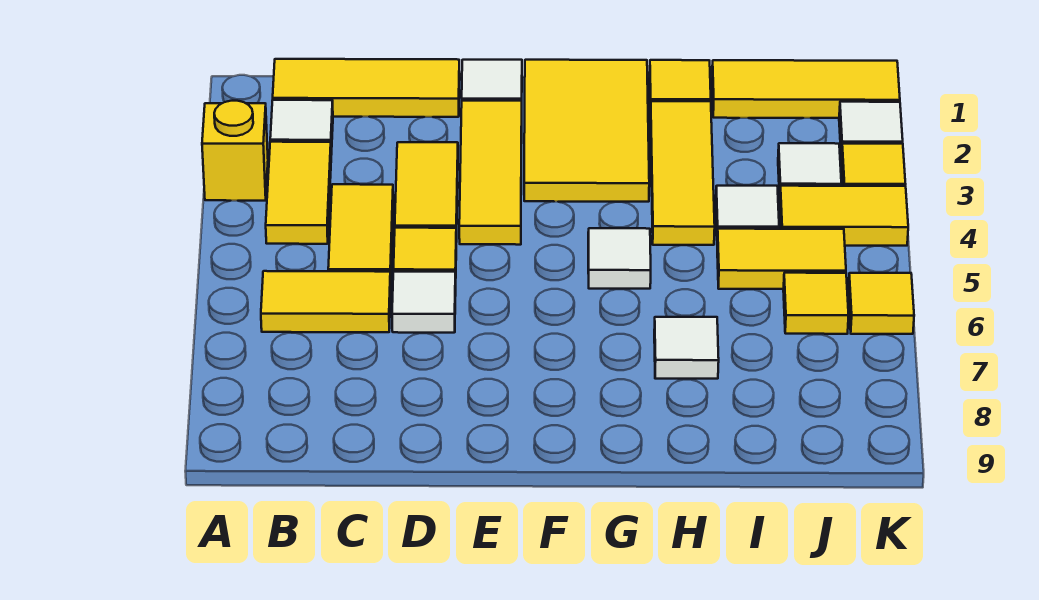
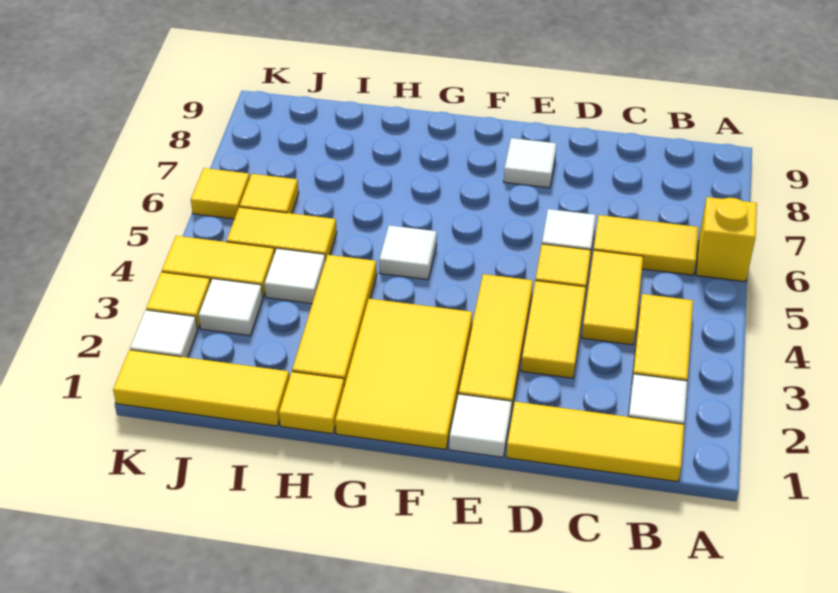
yellow 1x1 brick [202,101,268,201] -> yellow 1x1 brick moved to [696,197,757,282]
white 1x1 tile [654,317,719,379] -> white 1x1 tile moved to [504,138,556,188]

